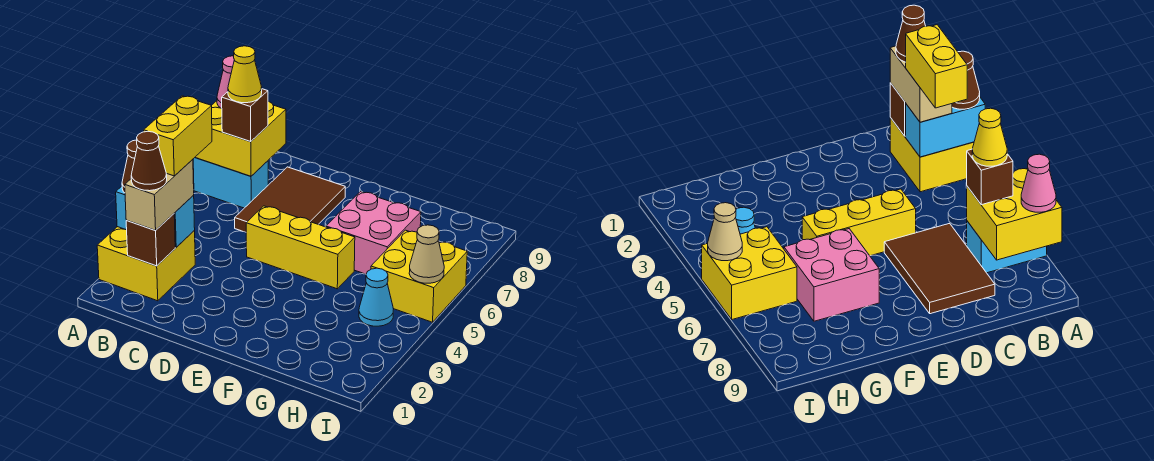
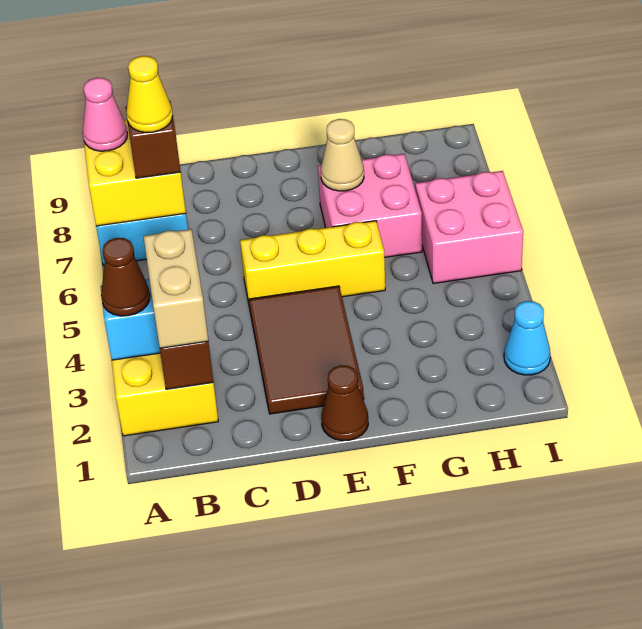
brown 1x1 cone [131,131,167,191] -> brown 1x1 cone moved to [321,365,368,441]
yellow 1x2 brick [144,96,212,176] -> none
brown 2x3 tile [235,167,345,232] -> brown 2x3 tile moved to [249,286,364,414]
cyan 1x1 cone [359,268,393,326] -> cyan 1x1 cone moved to [504,301,550,375]
yellow 2x2 brick [371,230,467,322] -> pink 2x2 brick [415,171,523,283]
tan 1x1 cone [409,225,444,283] -> tan 1x1 cone moved to [321,119,364,191]

